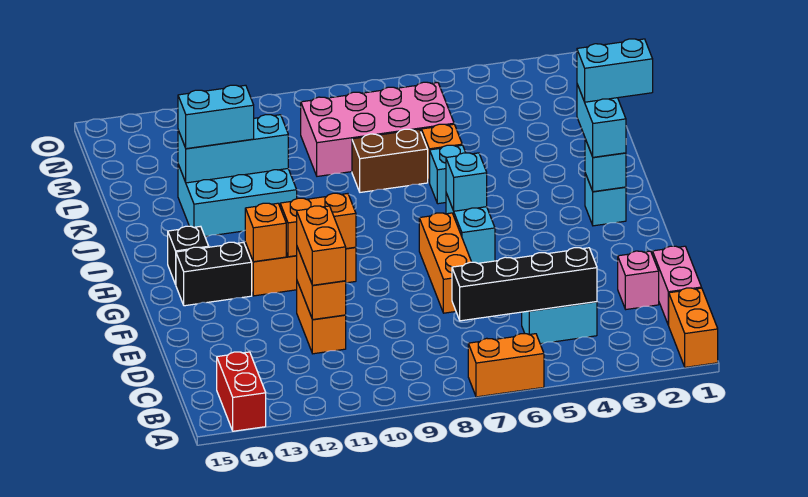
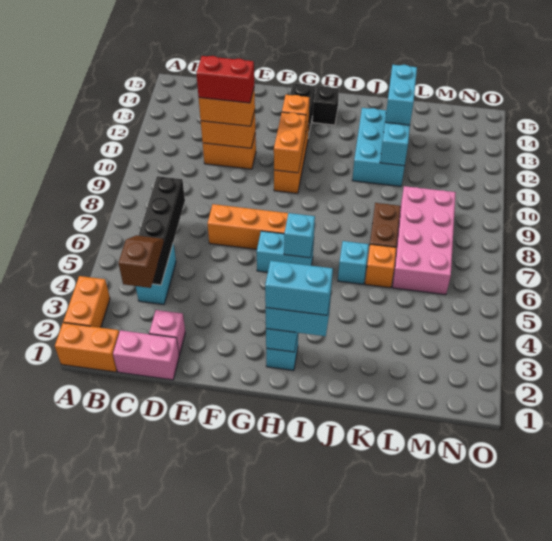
orange 1x2 brick [468,334,544,397] -> orange 1x2 brick moved to [63,276,110,328]
red 1x2 brick [217,352,266,431] -> red 1x2 brick moved to [196,56,254,103]
none -> brown 1x2 slope [119,235,164,288]
cyan 1x2 brick [577,39,653,102] -> cyan 1x2 brick turned to [265,261,333,315]

